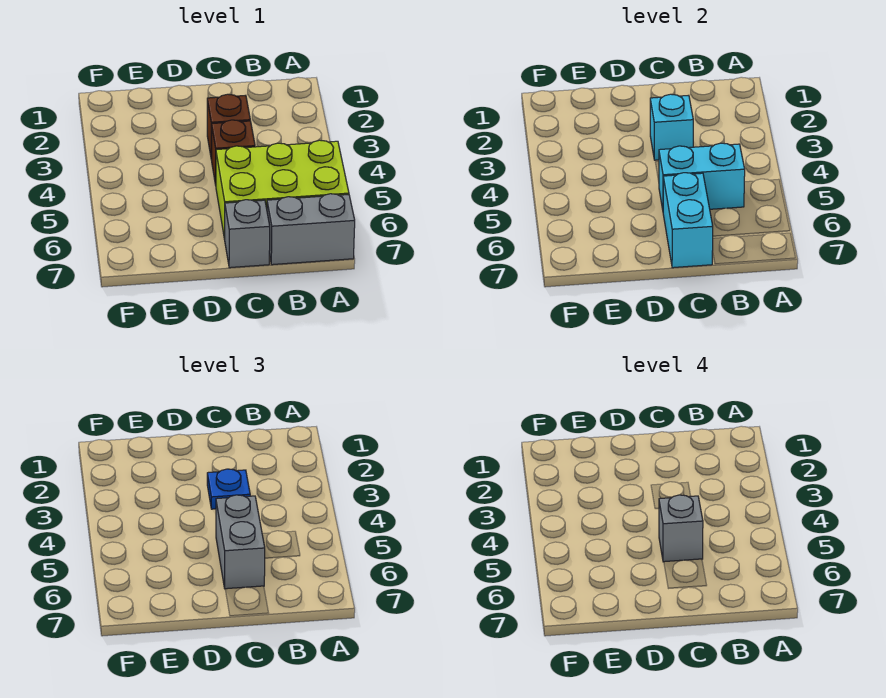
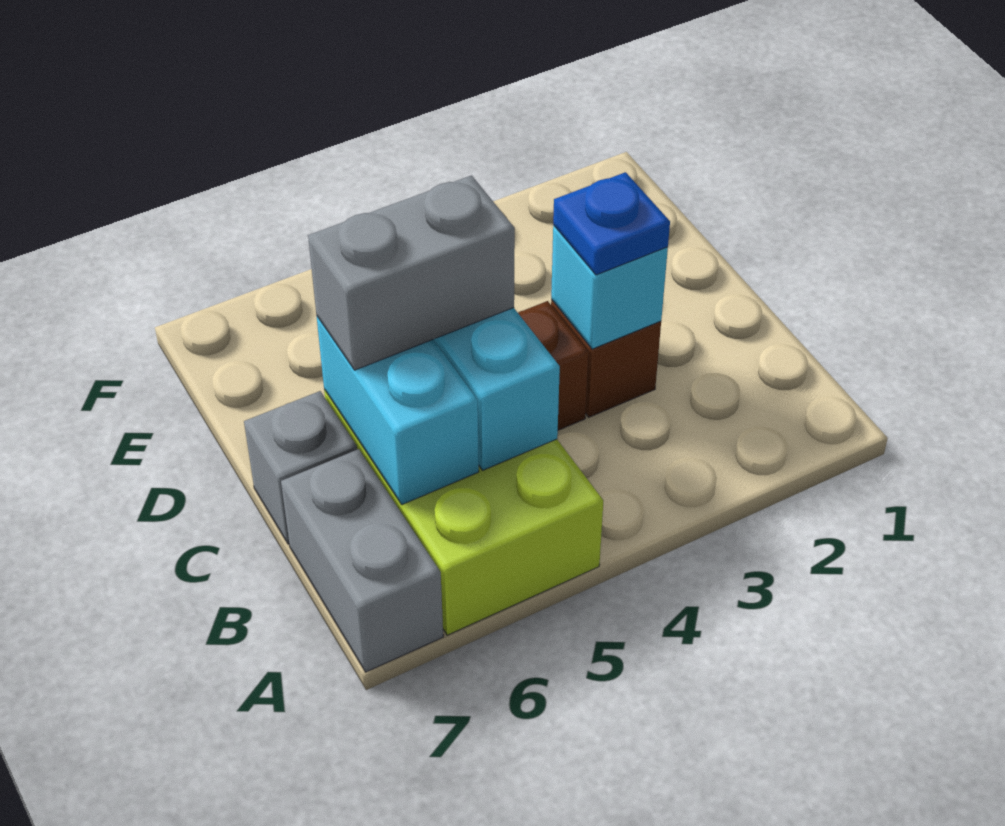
grey 1x1 brick [659,495,703,562] -> none
cyan 1x2 brick [663,173,713,268] -> cyan 1x2 brick turned to [317,316,479,505]

